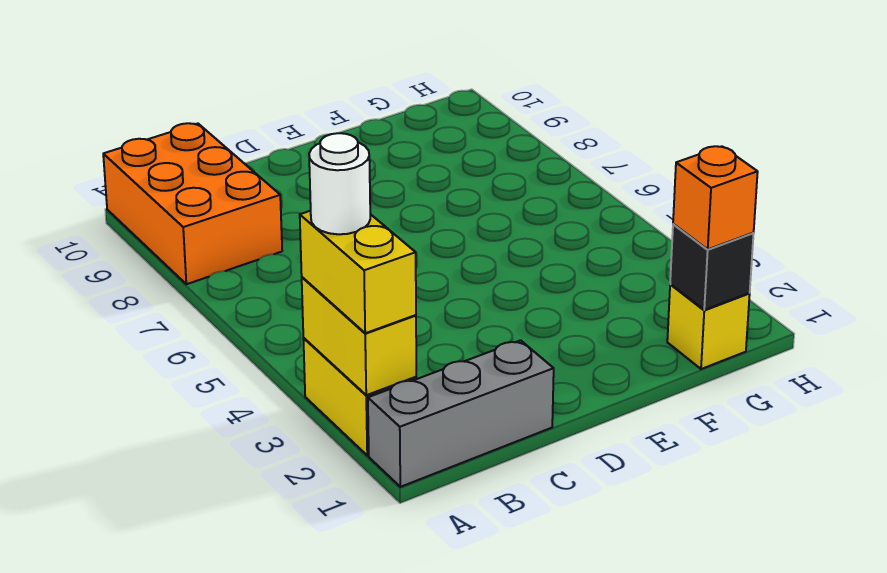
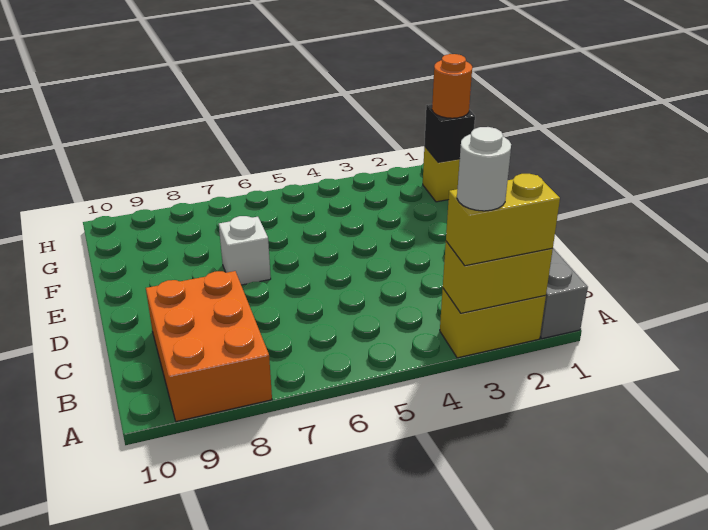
orange 2x3 brick [103,123,282,284] -> orange 2x3 brick turned to [146,271,272,422]
none -> white 1x1 brick [219,216,271,285]
orange 1x1 brick [673,146,758,249] -> orange 1x1 round brick [432,54,472,118]

